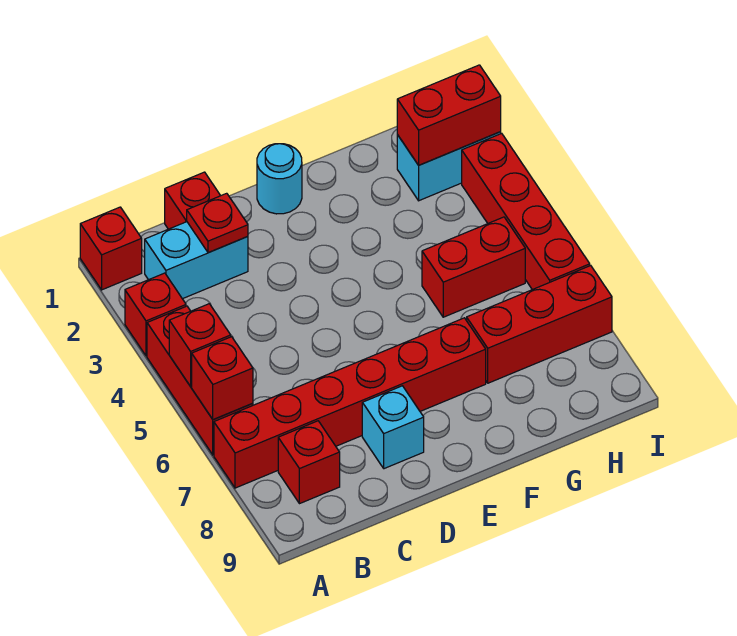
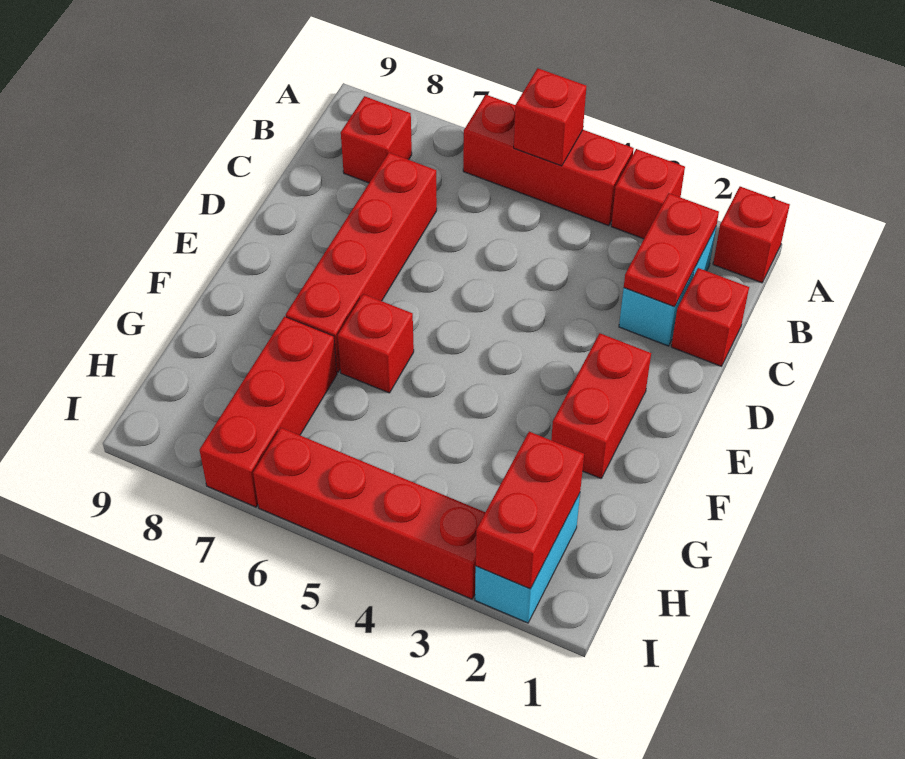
red 1x1 brick [192,337,253,420] -> red 1x1 brick moved to [338,294,414,393]
red 1x6 brick [214,318,486,488] -> red 1x4 brick [286,153,437,372]
red 1x1 plate [187,193,248,253] -> red 1x2 plate [624,193,719,307]
cyan 1x1 brick [362,386,424,469] -> none
cyan 1x1 round brick [257,144,302,214] -> none
red 1x2 brick [422,217,525,317] -> red 1x2 brick moved to [551,333,651,478]

